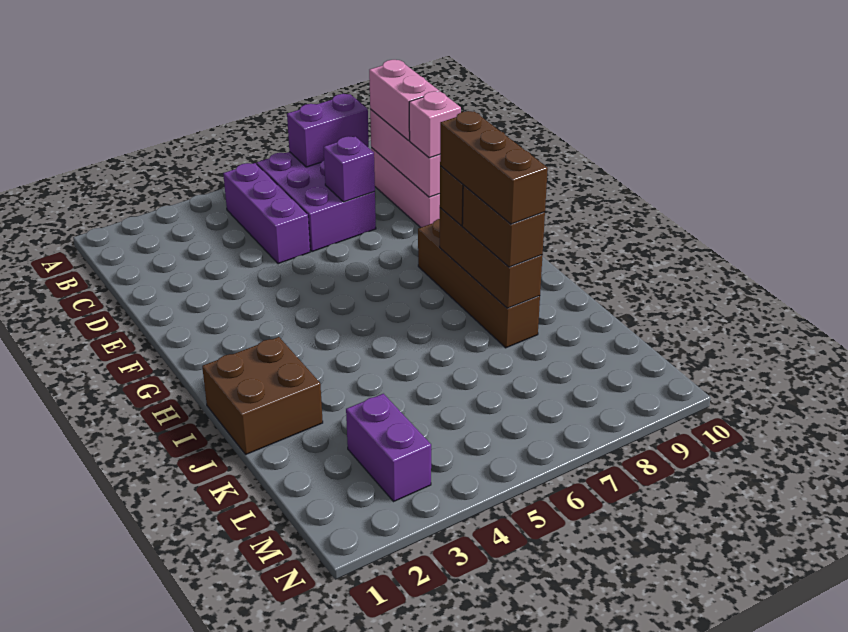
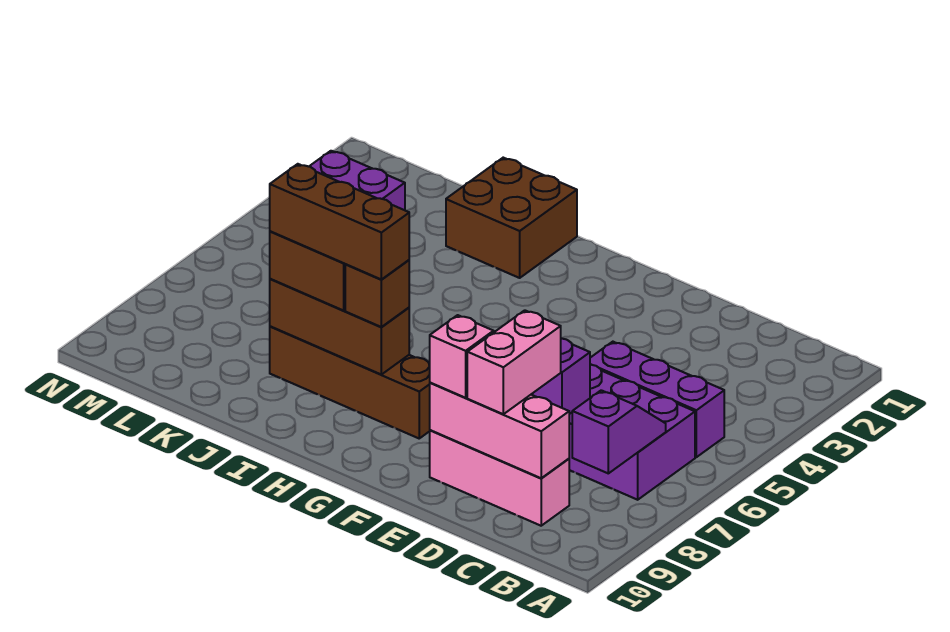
purple 1x2 brick [287,94,369,167] -> purple 1x2 slope [572,390,666,473]
pink 1x2 brick [369,60,440,141] -> pink 1x2 brick turned to [467,310,561,414]

